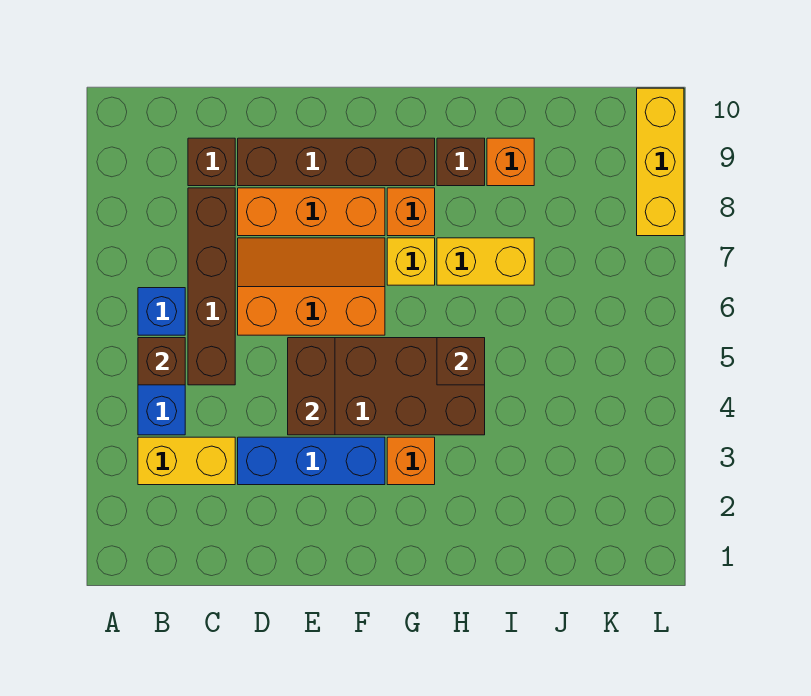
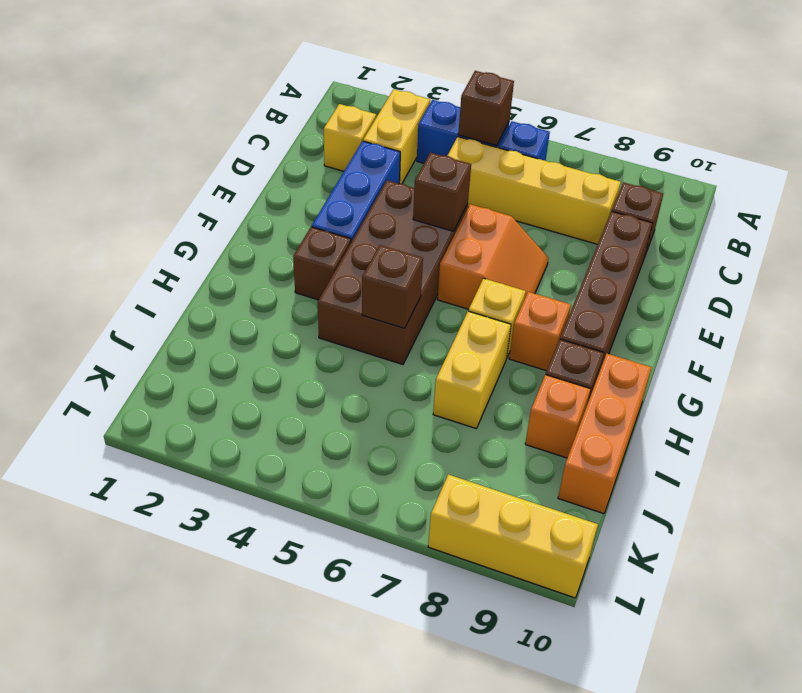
none -> yellow 1x1 brick [324,104,376,171]
brown 1x4 brick [188,188,235,385] -> yellow 1x4 brick [447,137,621,244]
orange 2x3 slope [238,238,385,335] -> orange 2x2 slope [438,204,548,309]
orange 1x3 brick [238,188,385,236] -> orange 1x3 brick moved to [558,354,652,514]
brown 1x2 brick [288,338,335,435] -> brown 1x1 brick [413,153,471,231]
orange 1x1 brick [387,437,435,485] -> brown 1x1 brick [293,227,351,300]

